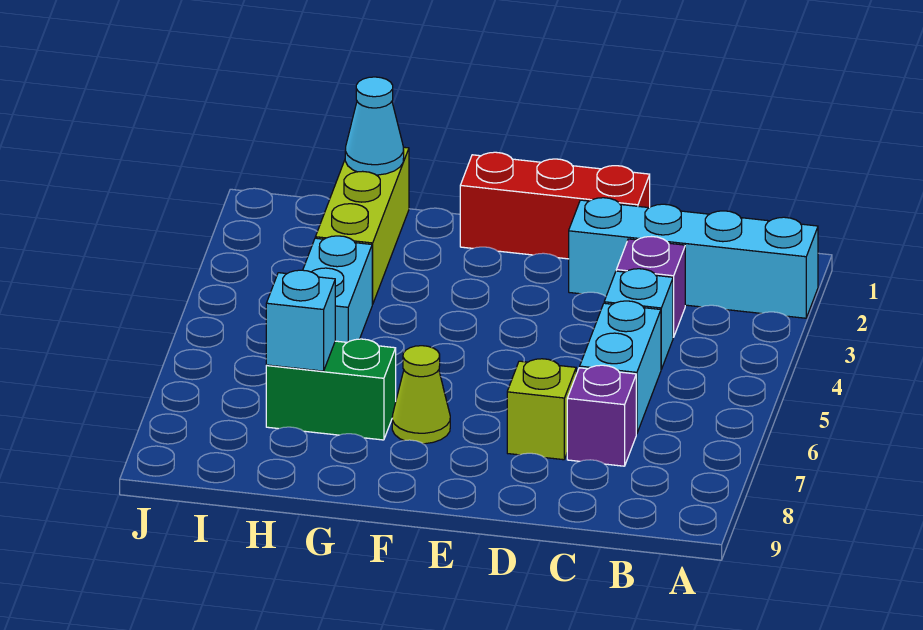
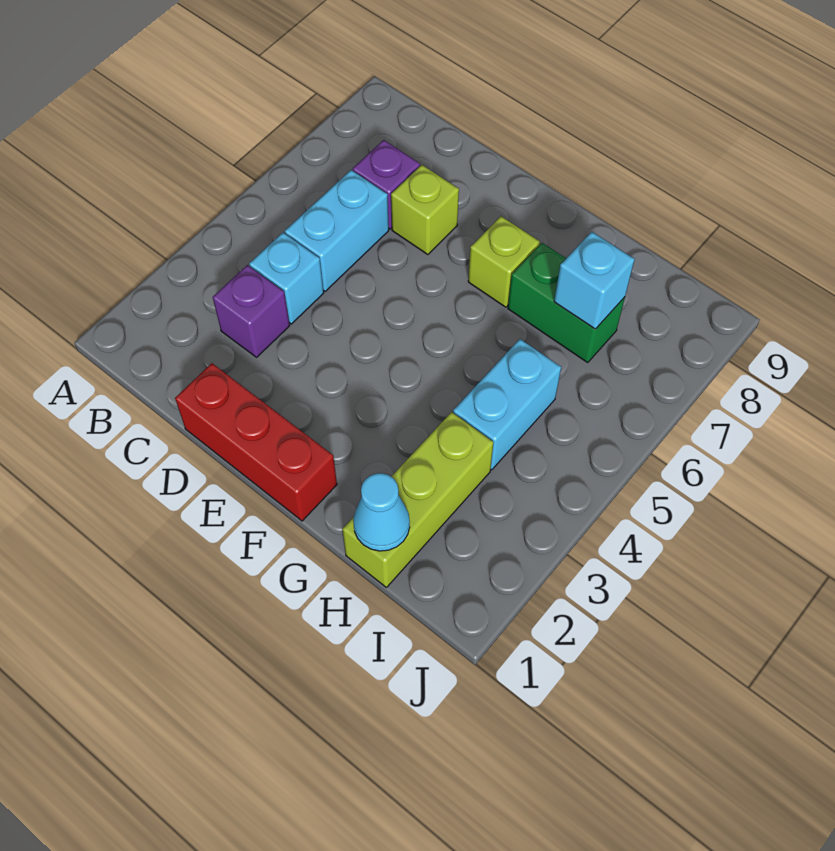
cyan 1x4 brick [569,198,818,318] -> none
lime 1x1 cone [392,346,450,444] -> lime 1x1 brick [468,216,540,307]

